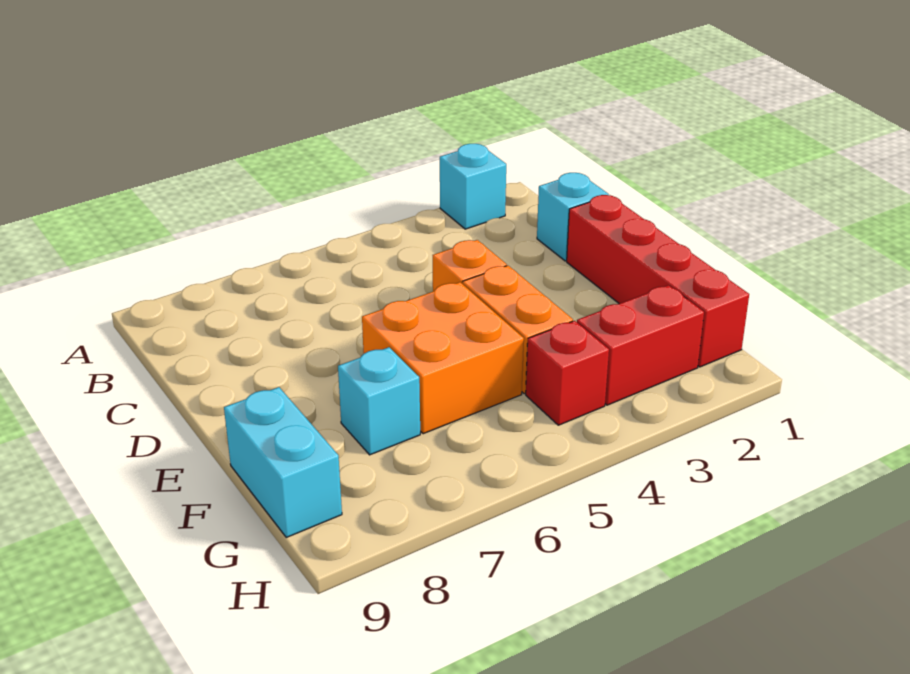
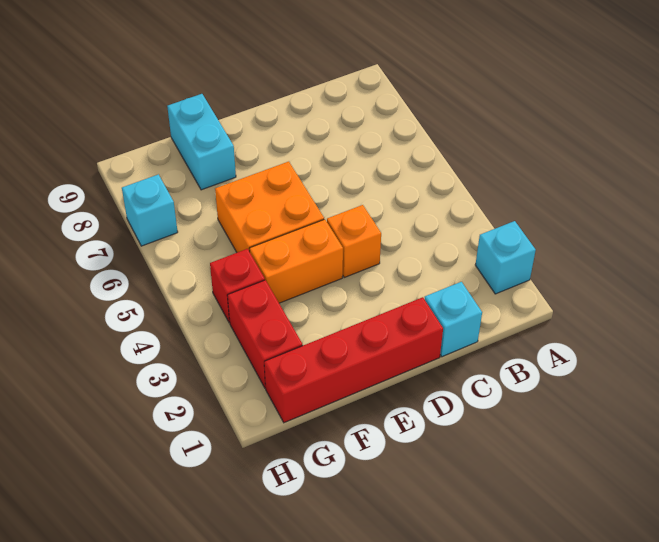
cyan 1x1 brick [338,347,420,455] -> cyan 1x1 brick moved to [122,174,178,246]
cyan 1x2 brick [224,387,342,537] -> cyan 1x2 brick turned to [167,94,236,190]

